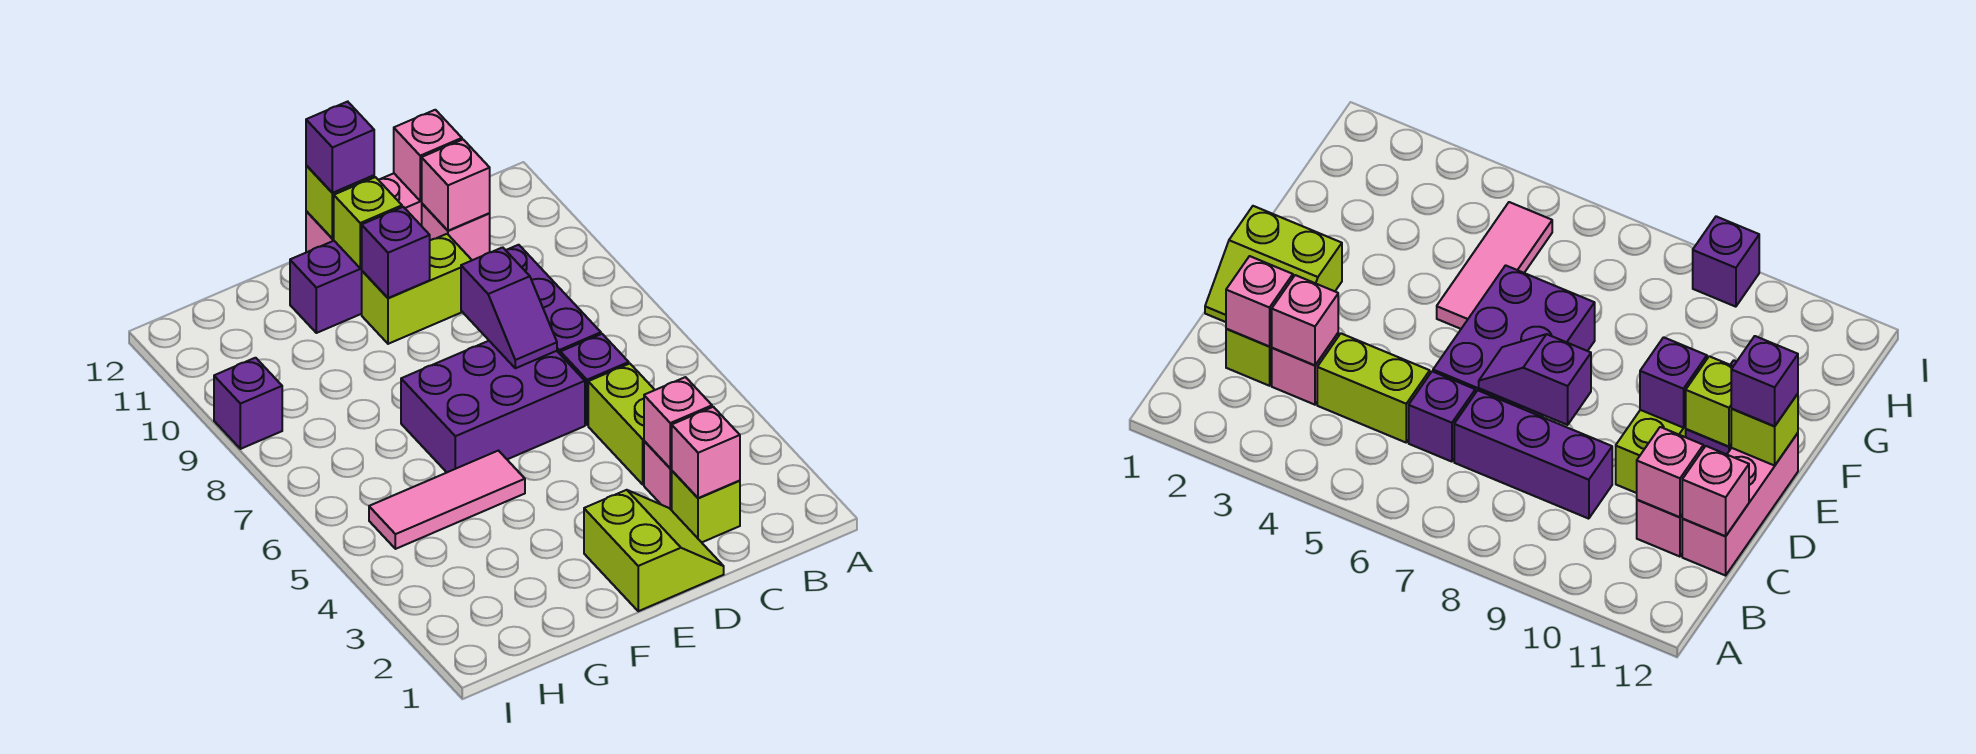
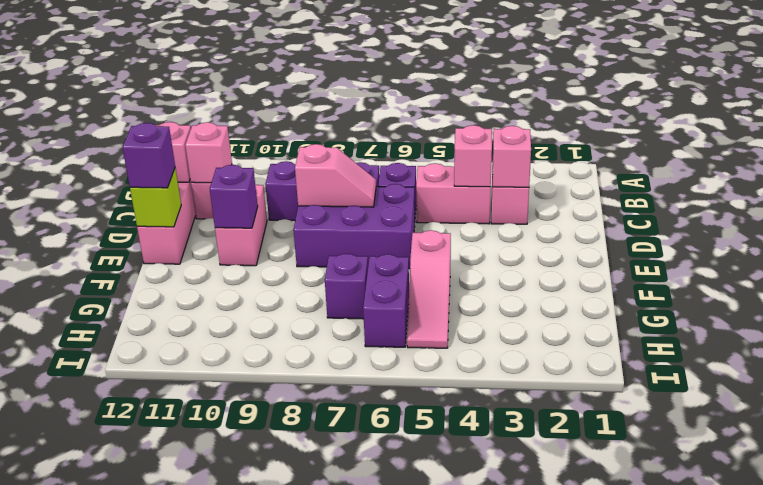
lime 1x1 brick [672,471,740,542] -> none
pink 1x1 brick [672,407,740,498] -> pink 1x1 brick moved to [454,125,492,187]
lime 1x2 brick [588,364,654,484] -> pink 1x2 brick [416,163,491,224]
lime 2x2 slope [584,490,724,611] -> none
purple 2x3 brick [401,341,585,472] -> purple 2x3 brick turned to [293,184,415,269]
purple 1x2 slope [461,247,557,368] -> pink 1x2 slope [295,144,376,207]
lime 1x2 brick [362,234,472,344] -> pink 1x2 brick [215,185,267,266]
purple 1x2 brick [290,241,362,333] -> purple 1x2 brick moved to [363,254,409,347]
lime 1x1 brick [334,177,402,268] -> none
pink 1x3 tile [369,451,525,549] -> pink 1x3 slope [407,230,451,348]
purple 1x1 brick [214,358,282,449] -> purple 1x1 brick moved to [325,254,368,319]

